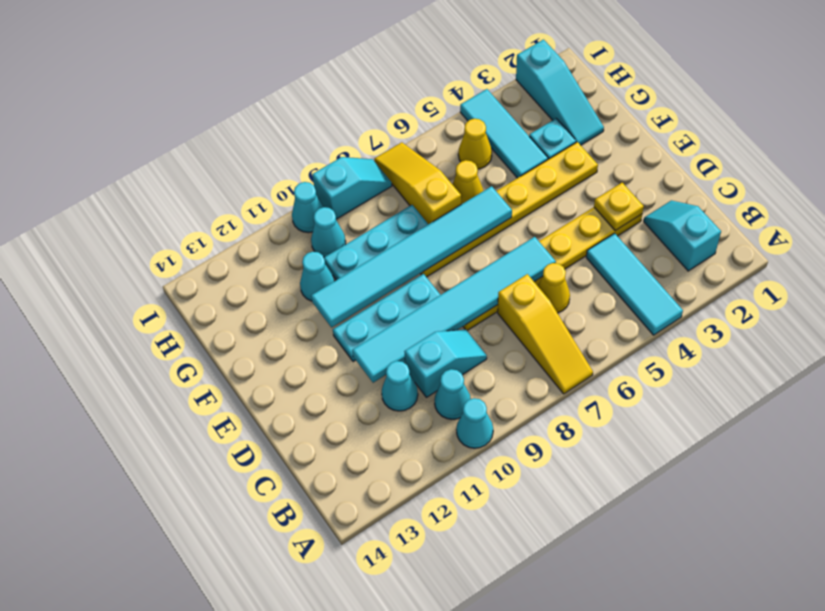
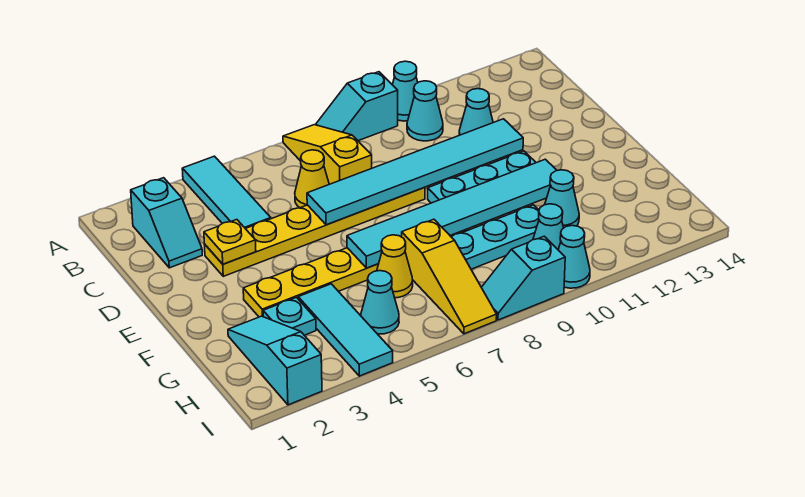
cyan 1x2 slope [404,330,487,397] -> cyan 1x2 slope moved to [316,72,398,141]
yellow 1x1 cone [458,119,492,169] -> cyan 1x1 cone [361,271,399,334]

